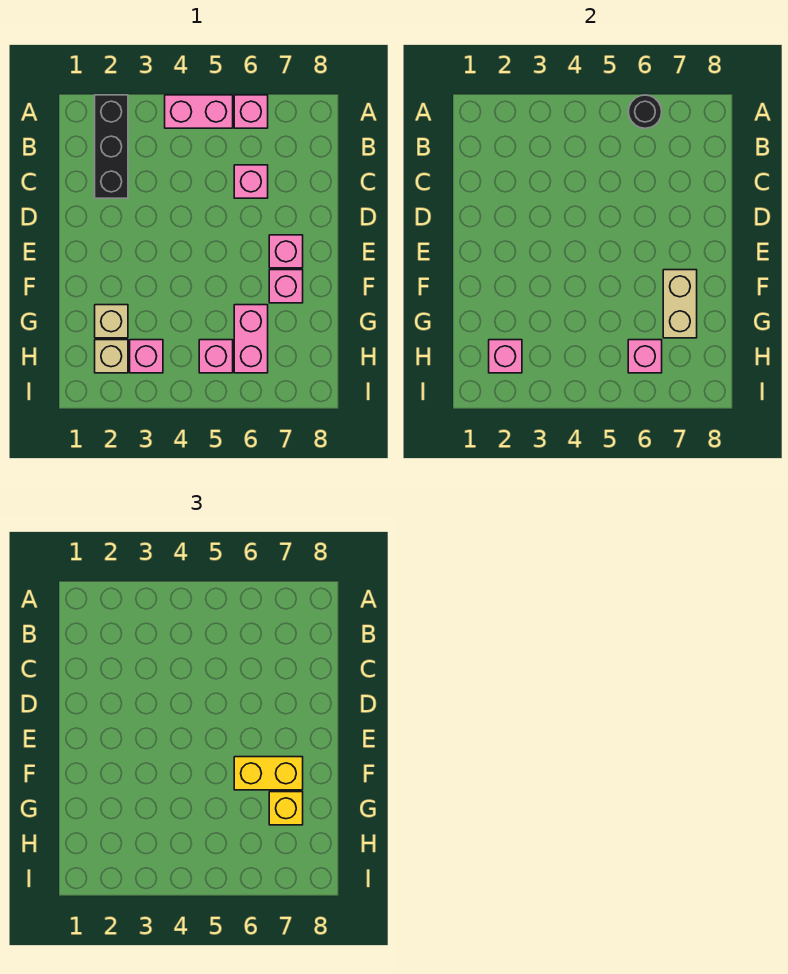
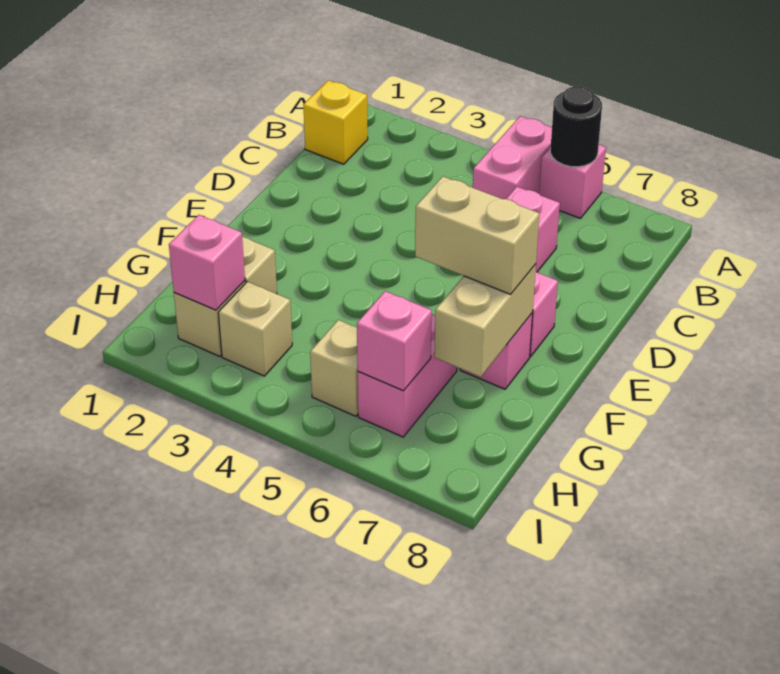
black 1x3 brick [95,95,128,198] -> none
pink 1x2 brick [165,95,233,128] -> pink 1x2 brick turned to [473,116,552,199]
yellow 1x2 brick [234,757,303,790] -> tan 1x2 brick [415,177,539,294]
yellow 1x1 brick [269,792,303,825] -> yellow 1x1 brick moved to [303,80,368,164]
pink 1x1 brick [130,340,163,373] -> tan 1x1 brick [218,282,292,376]
pink 1x1 brick [199,340,233,373] -> tan 1x1 brick [310,320,358,416]

